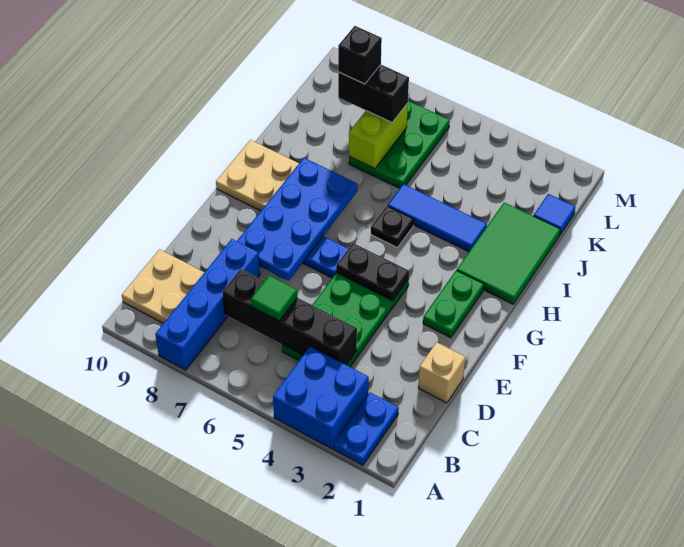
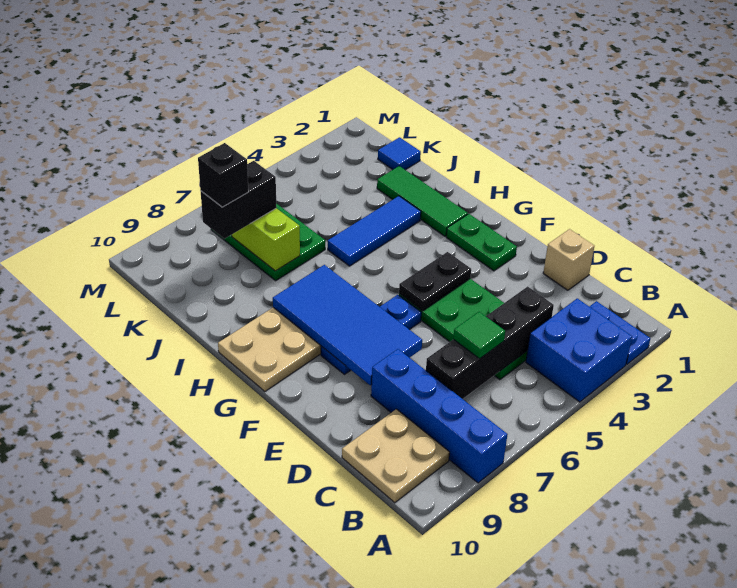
blue 2x4 plate [237,158,358,281] -> blue 2x4 tile [273,265,422,385]
green 2x3 tile [457,202,560,304] -> green 1x3 tile [377,166,468,236]
black 1x1 plate [371,206,414,247] -> none

